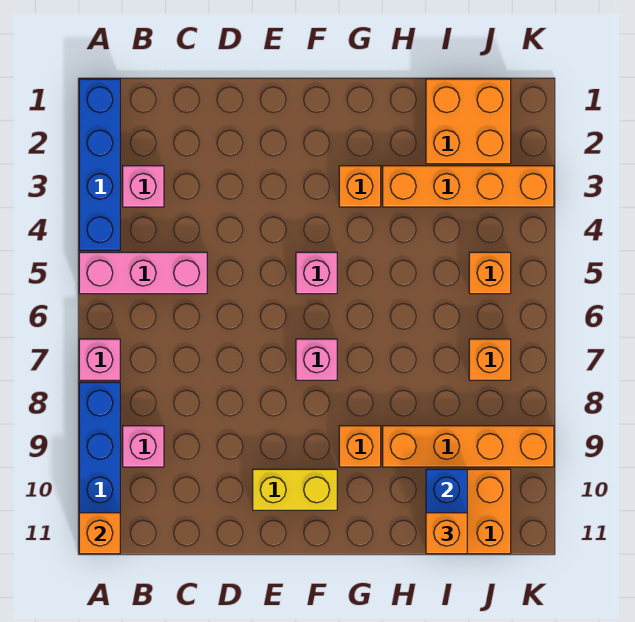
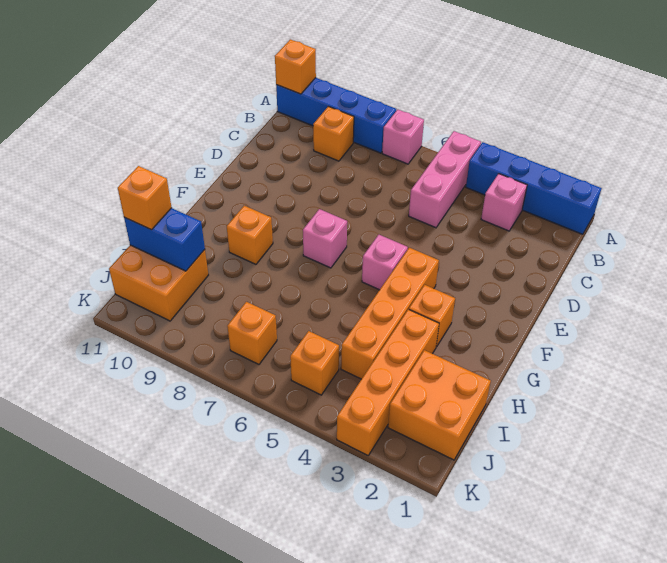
pink 1x1 brick [123,426,164,467] -> orange 1x1 brick [313,106,354,161]
yellow 1x2 brick [253,469,337,510] -> none
orange 1x4 brick [383,426,554,467] -> orange 1x4 brick moved to [341,248,439,379]

